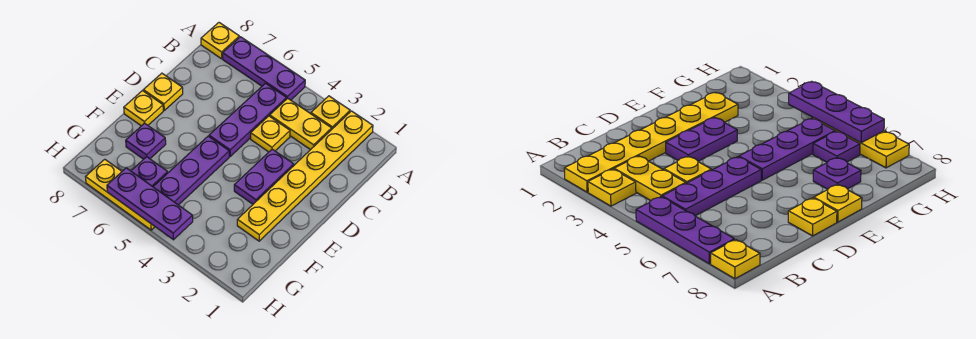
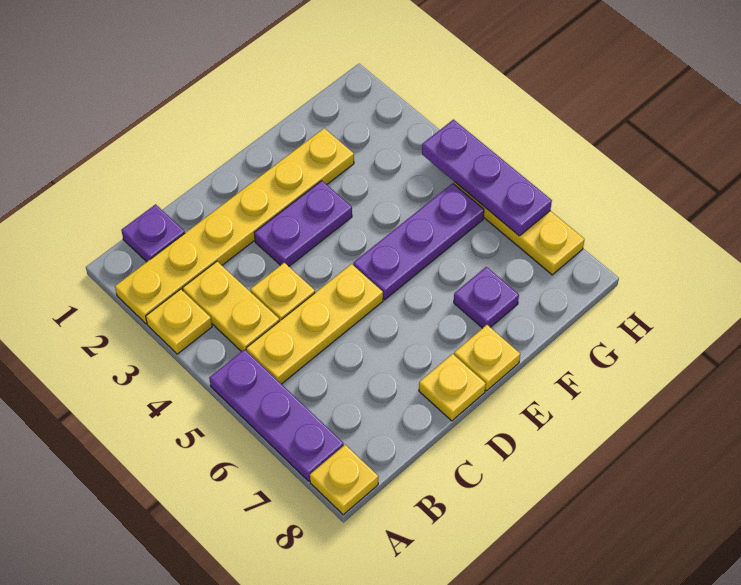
purple 1x3 plate [209,83,287,156] -> yellow 1x3 plate [246,264,383,384]
purple 1x1 plate [131,157,168,187] -> purple 1x1 plate moved to [121,204,185,262]

